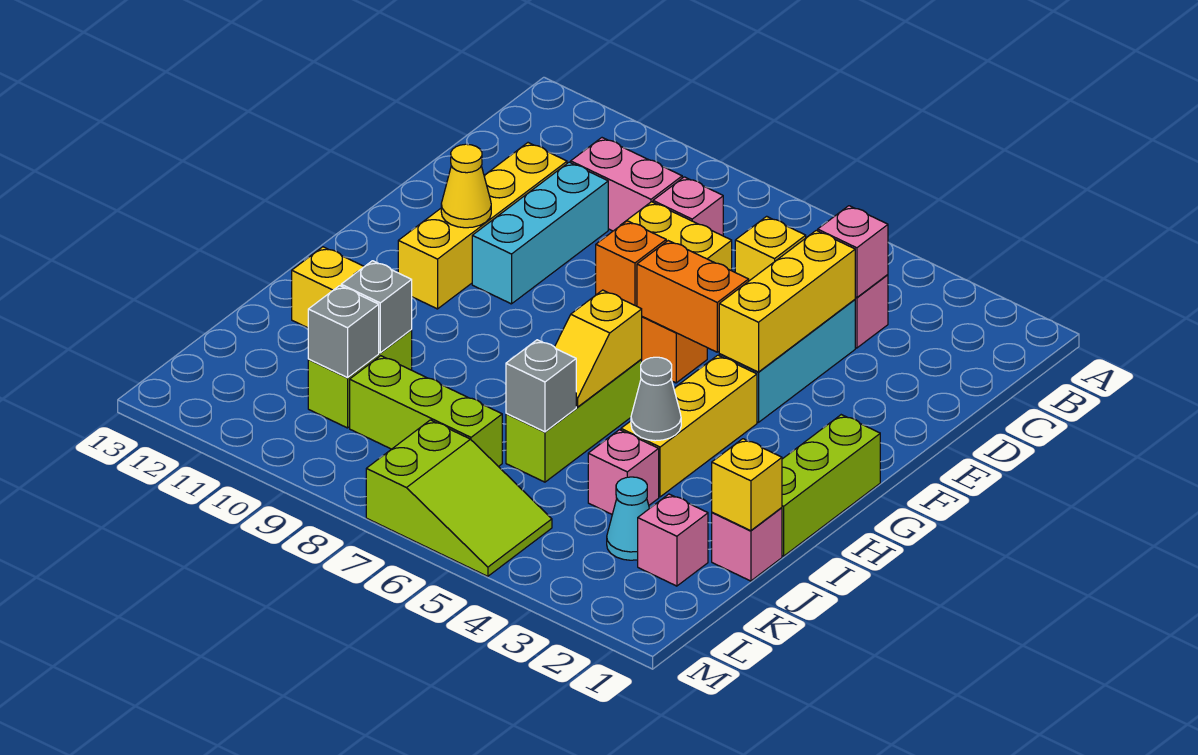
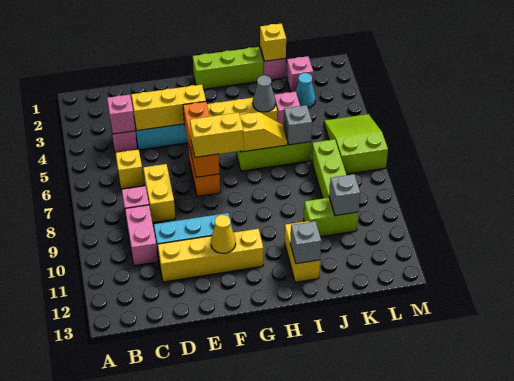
none -> yellow 1x2 brick [190,112,244,157]
grey 1x1 brick [341,261,412,353] -> grey 1x1 brick moved to [290,221,321,264]

